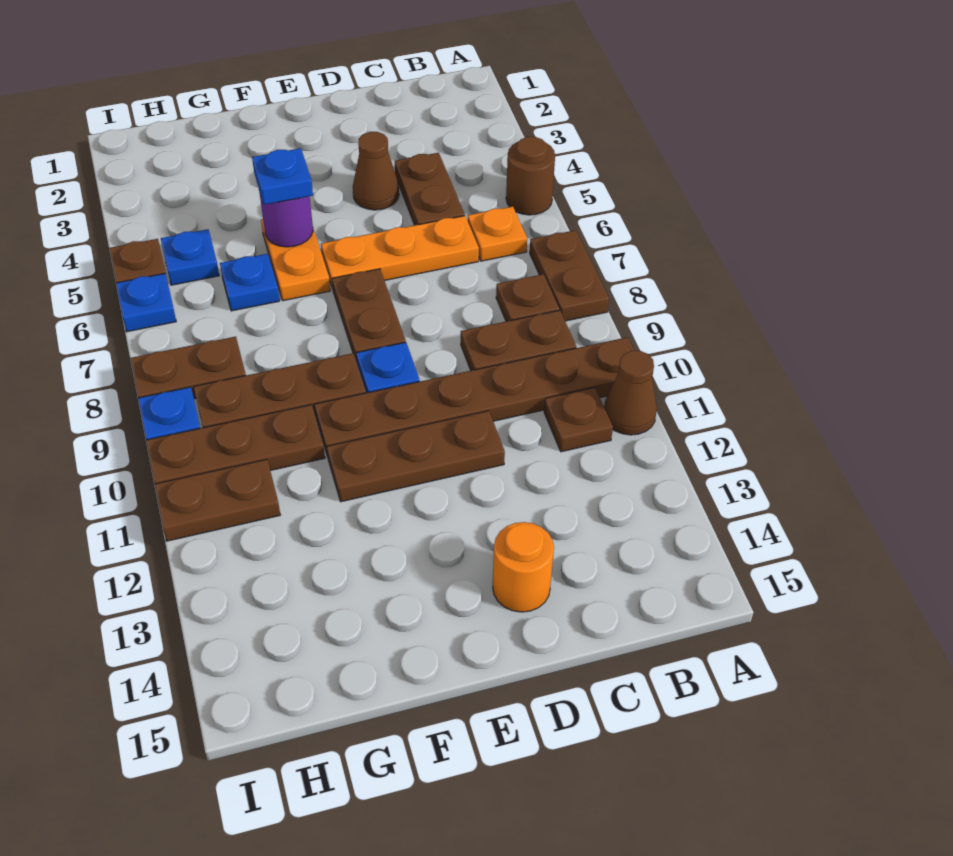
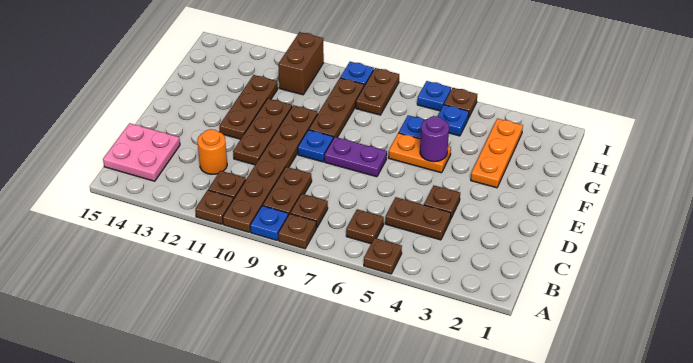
brown 1x1 round brick [506,137,555,215] -> brown 1x1 plate [364,238,402,274]
brown 1x2 plate [530,230,609,321] -> brown 1x1 plate [278,214,316,249]
brown 1x1 cone [604,351,657,435] -> brown 1x1 plate [195,190,233,224]
orange 1x1 plate [468,207,527,261] -> brown 1x1 plate [346,209,384,244]
none -> pink 2x2 plate [103,123,180,181]
orange 1x3 plate [321,216,479,289] -> orange 1x3 plate moved to [471,118,523,188]
brown 1x1 cone [353,132,399,210] -> brown 1x1 plate [424,185,460,219]
orange 1x1 round brick [493,522,554,612] -> orange 1x1 round brick moved to [197,129,227,174]
brown 1x2 plate [332,269,406,362] -> purple 1x2 plate [324,137,387,177]
blue 1x1 plate [252,148,313,205] -> blue 1x1 plate moved to [250,206,288,240]
brown 1x3 plate [146,405,325,484] -> brown 1x3 plate moved to [219,75,278,139]
brown 1x2 plate [155,459,280,541] -> brown 1x2 brick [278,32,324,95]

